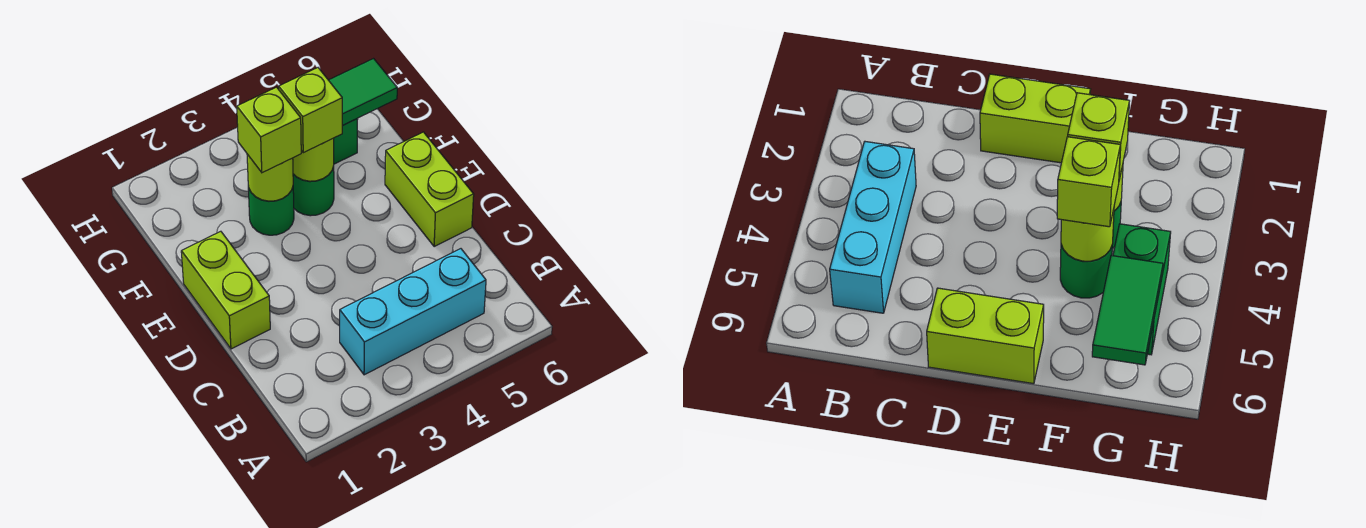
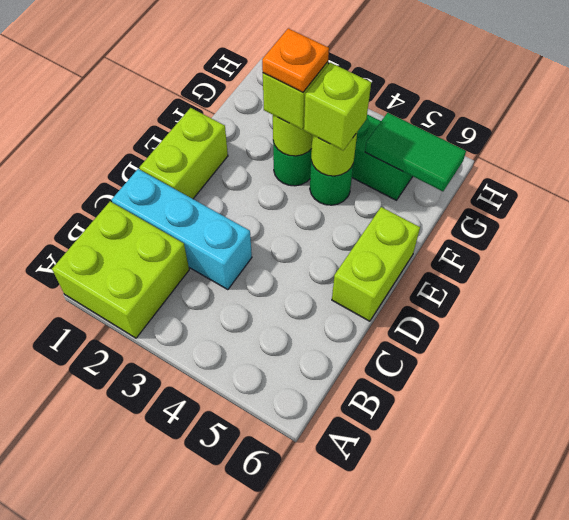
none -> lime 2x2 brick [52,201,189,338]
cyan 1x3 brick [340,249,486,375] -> cyan 1x3 brick moved to [112,169,252,290]
none -> orange 1x1 plate [262,28,329,92]

